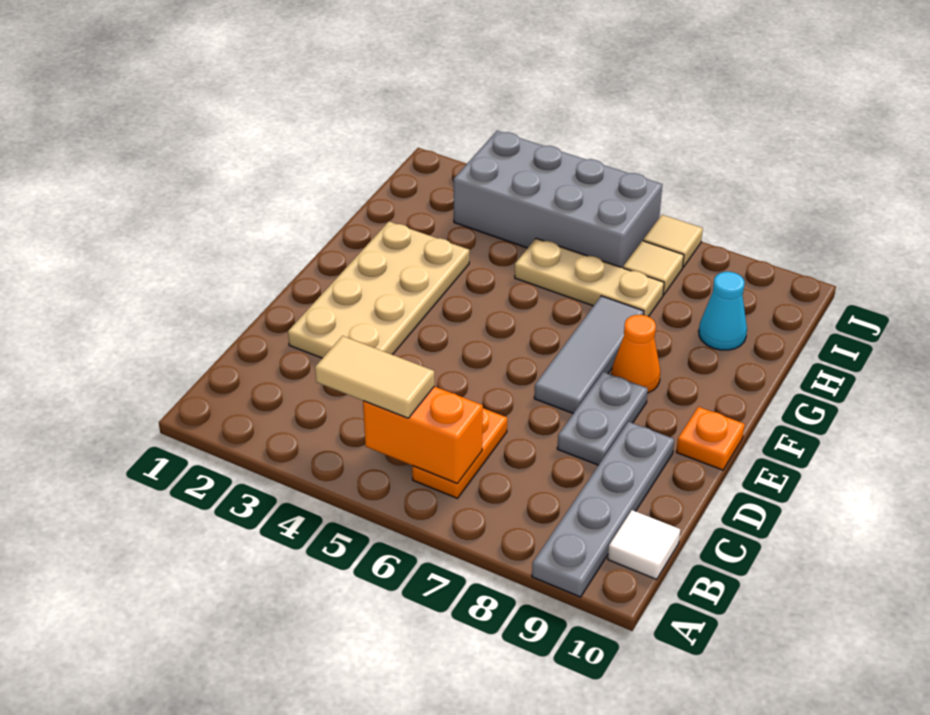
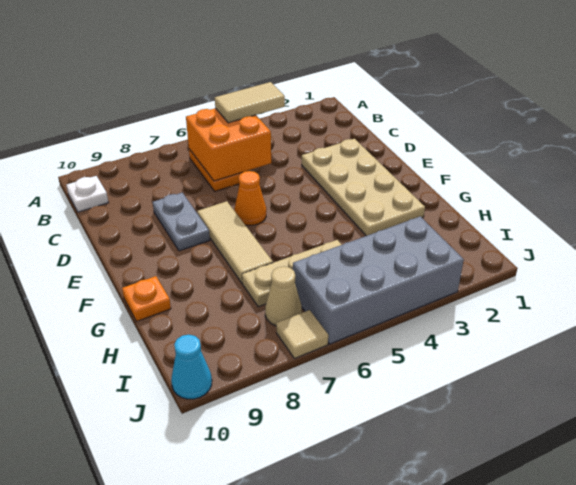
grey 1x4 plate [532,422,674,597] -> none
orange 1x2 brick [363,387,483,484] -> orange 2x2 brick [186,108,271,181]
white 1x1 tile [608,510,680,579] -> white 1x1 plate [66,176,109,212]
grey 1x3 tile [534,296,644,413] -> tan 1x3 tile [197,201,273,283]
orange 1x1 plate [676,407,745,470] -> orange 1x1 plate moved to [122,276,171,321]
orange 1x1 cone [611,315,660,393] -> orange 1x1 cone moved to [234,171,266,225]
cyan 1x1 cone [699,272,747,350] -> cyan 1x1 cone moved to [171,335,212,399]
tan 1x1 tile [623,241,684,295] -> tan 1x1 cone [265,267,302,326]

